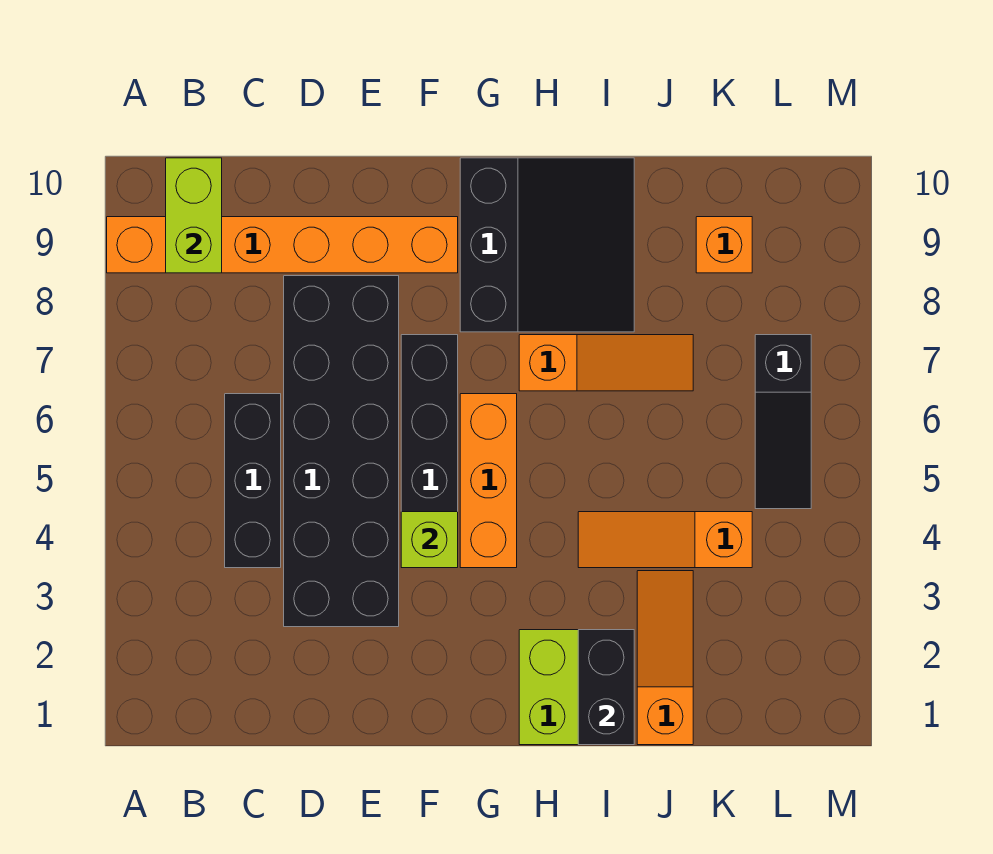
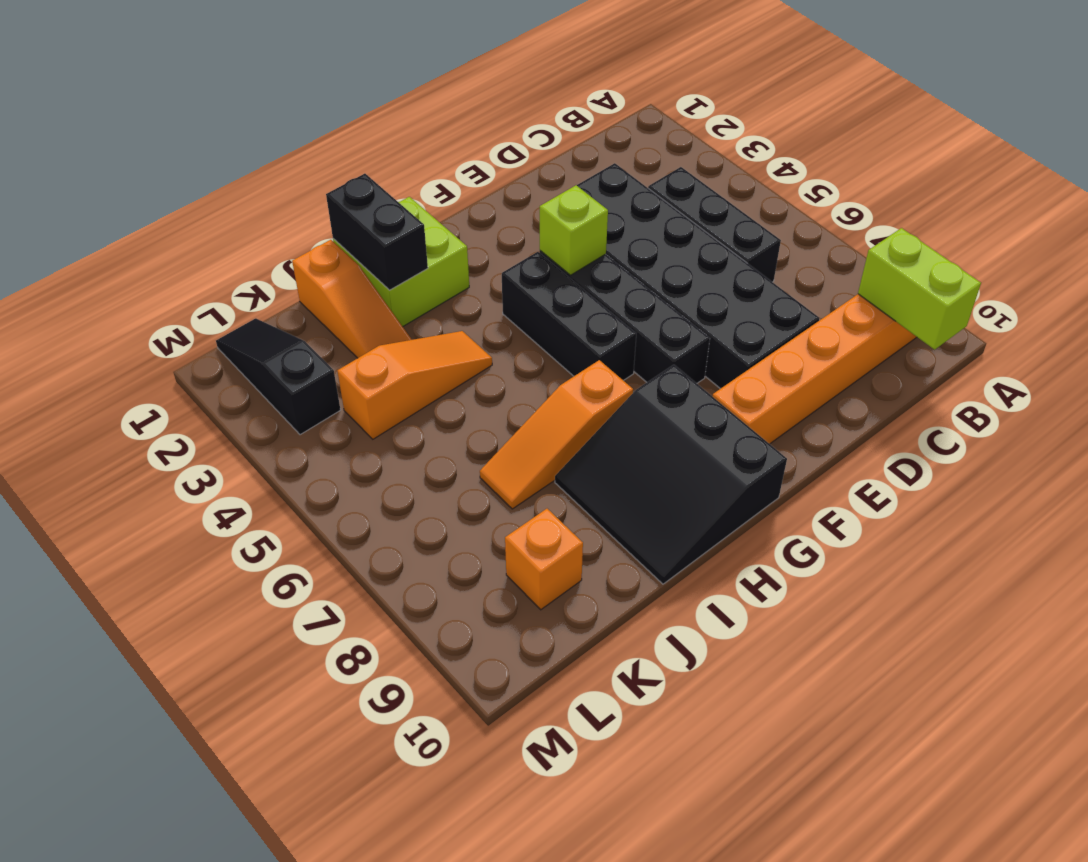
orange 1x3 brick [460,394,517,568] -> black 1x3 brick [502,252,636,380]
black 1x3 slope [755,335,811,509] -> black 1x3 slope moved to [216,318,341,435]

